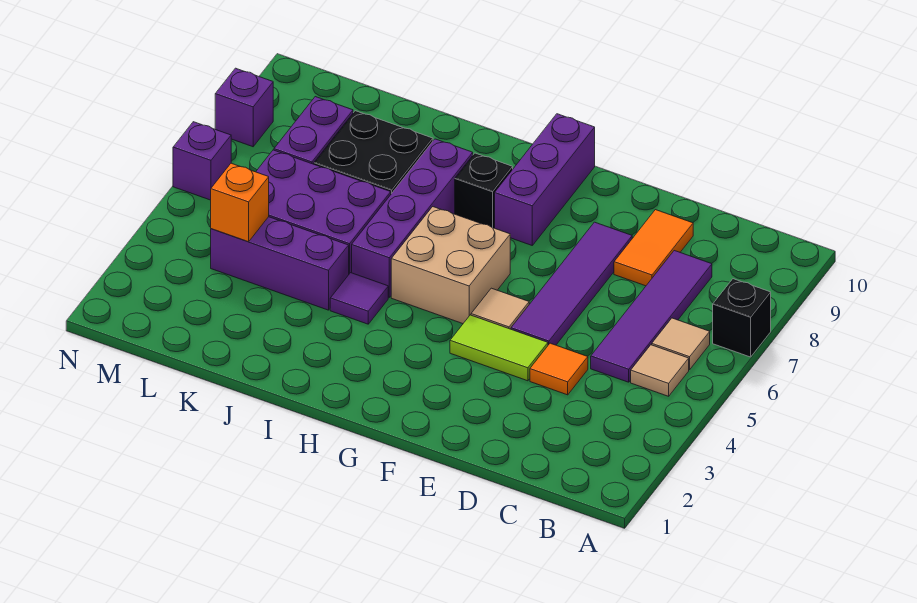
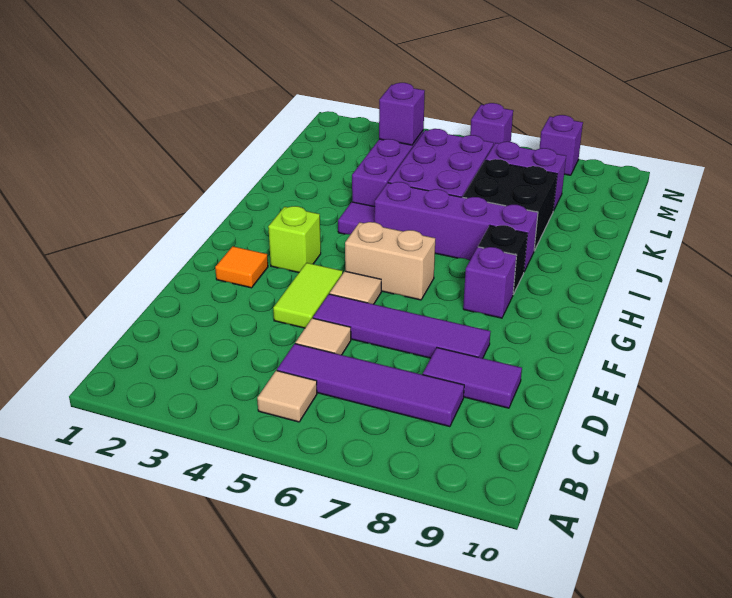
black 1x1 brick [713,279,771,357] -> none
tan 1x1 tile [652,318,710,370] -> tan 1x1 tile moved to [295,318,351,355]
orange 1x1 tile [530,343,588,395] -> orange 1x1 tile moved to [215,246,268,288]
orange 1x2 tile [614,210,693,286] -> purple 1x2 tile [423,348,522,408]
none -> lime 1x1 brick [268,206,321,273]
tan 2x2 brick [391,207,510,324] -> tan 1x2 brick [345,222,435,300]
purple 1x3 brick [495,114,595,245] -> purple 1x1 brick [463,247,517,318]
orange 1x1 brick [211,163,269,242] -> purple 1x1 brick [379,83,425,145]

